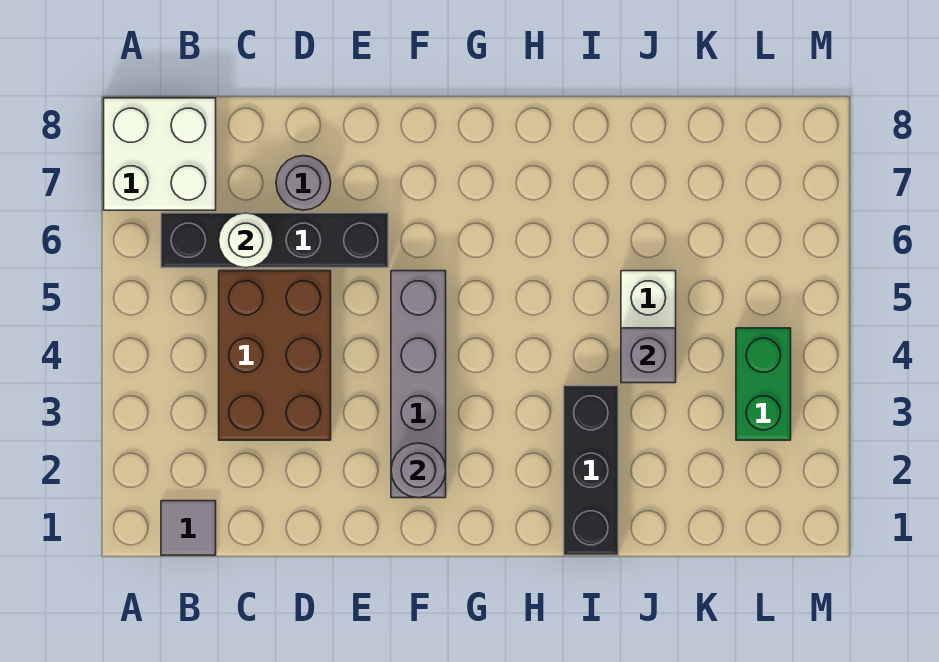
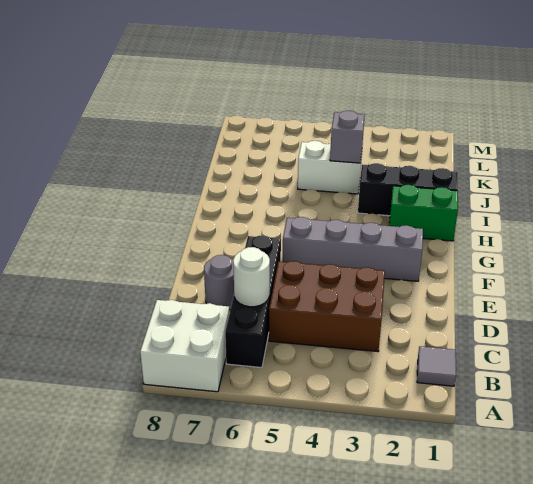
grey 1x1 round brick [391,443,446,498] -> none
green 1x2 brick [736,328,791,440] -> green 1x2 brick moved to [389,185,458,241]

